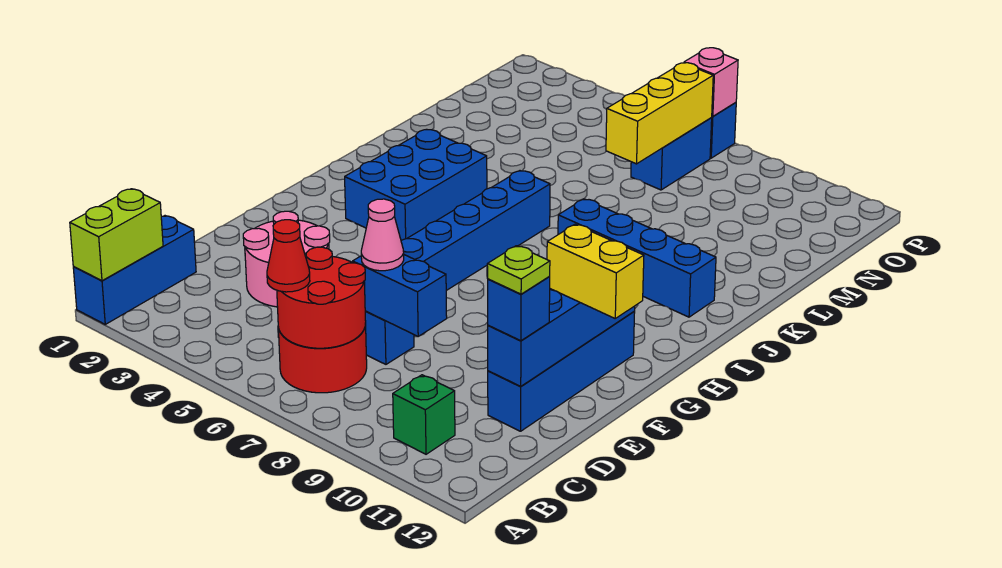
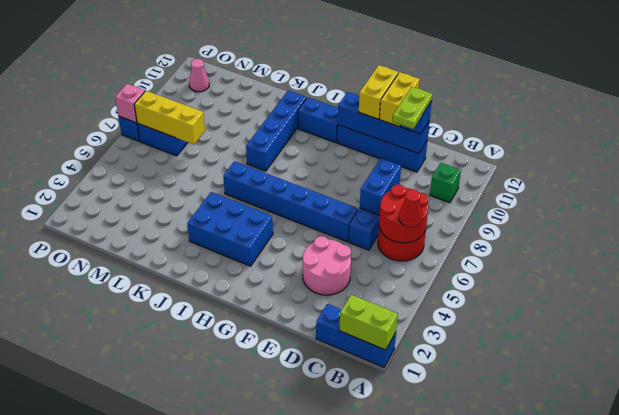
pink 1x1 cone [361,199,404,271] -> pink 1x1 cone moved to [189,59,209,92]
lime 1x1 plate [487,246,550,294] -> lime 1x2 plate [392,87,432,129]
none -> yellow 1x2 brick [379,72,420,127]
none -> blue 1x2 brick [298,97,338,143]

